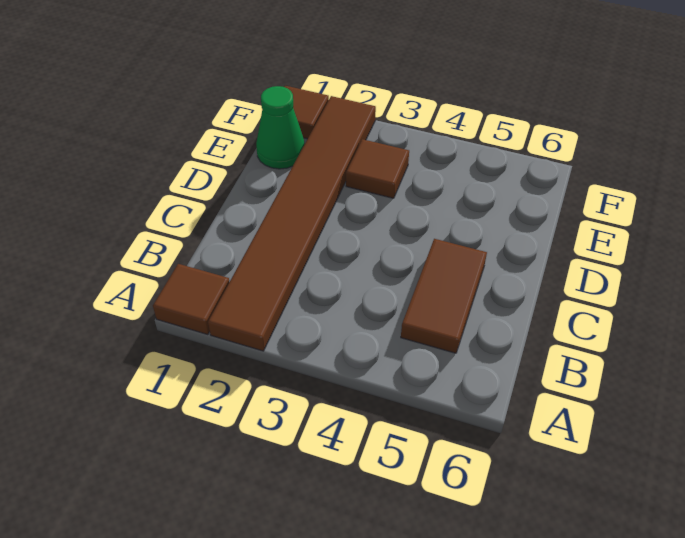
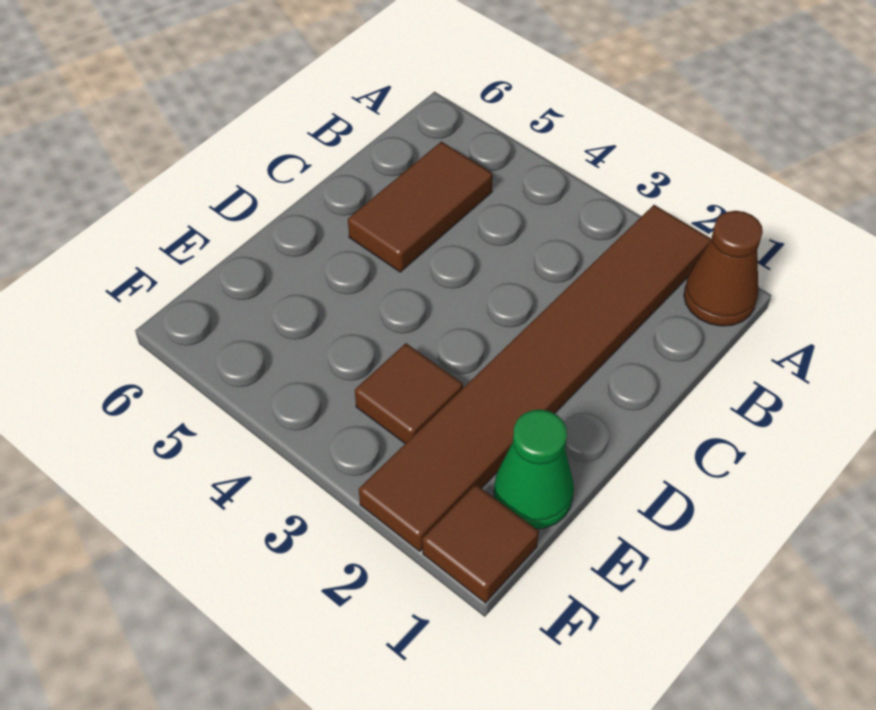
brown 1x1 tile [153,264,229,335] -> brown 1x1 cone [684,211,763,326]

